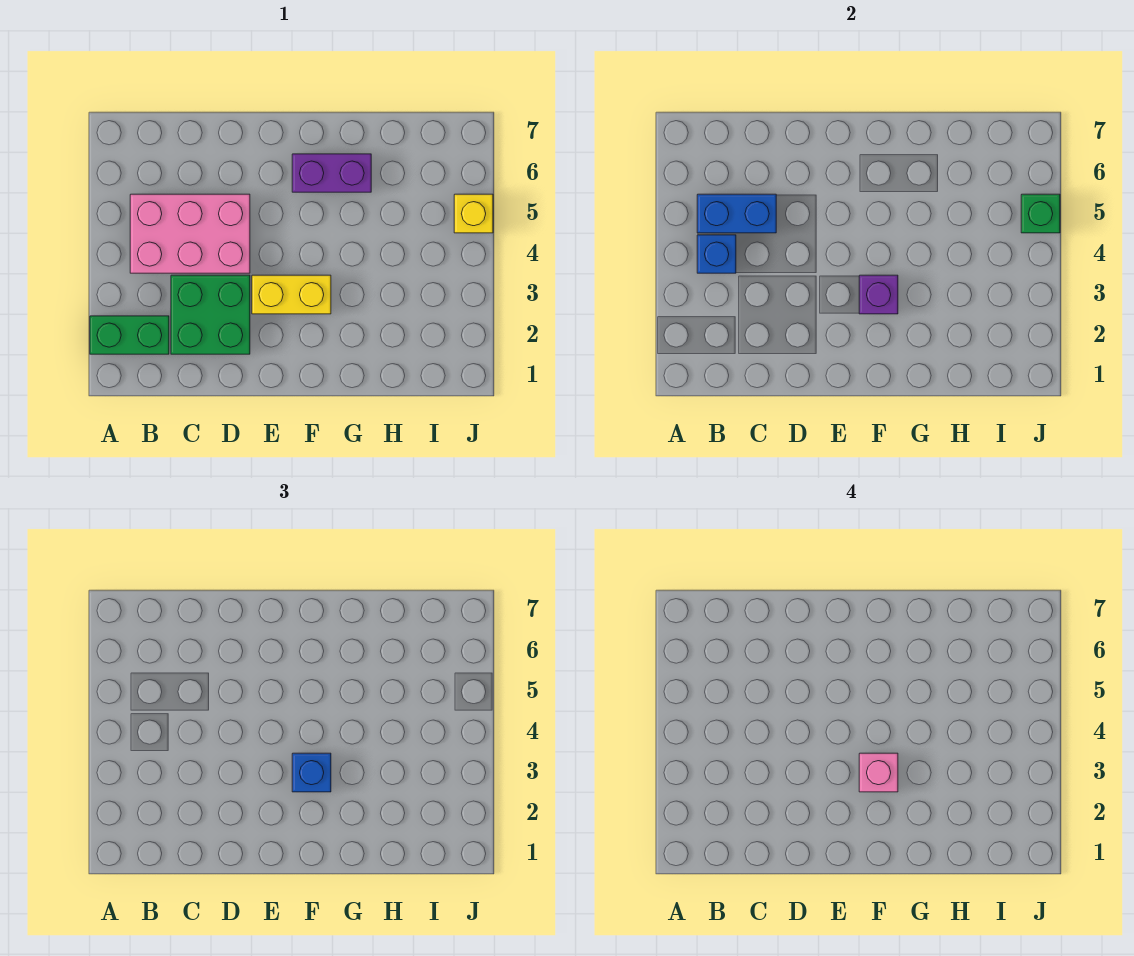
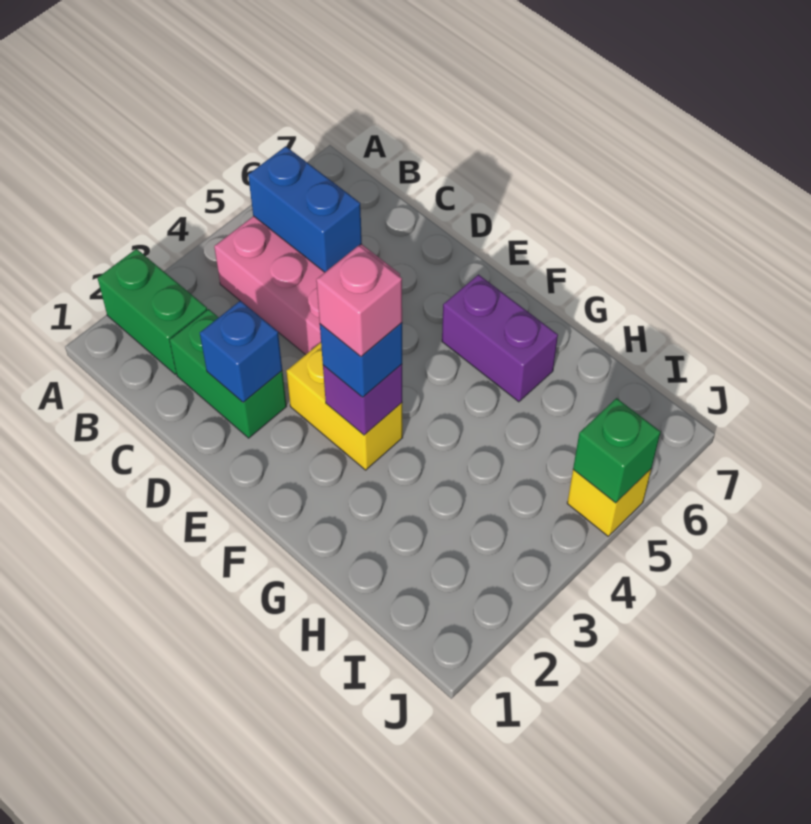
blue 1x1 brick [697,235,736,273] -> blue 1x1 brick moved to [200,301,282,402]
green 2x2 brick [171,275,250,354] -> green 1x2 brick [170,309,287,438]

